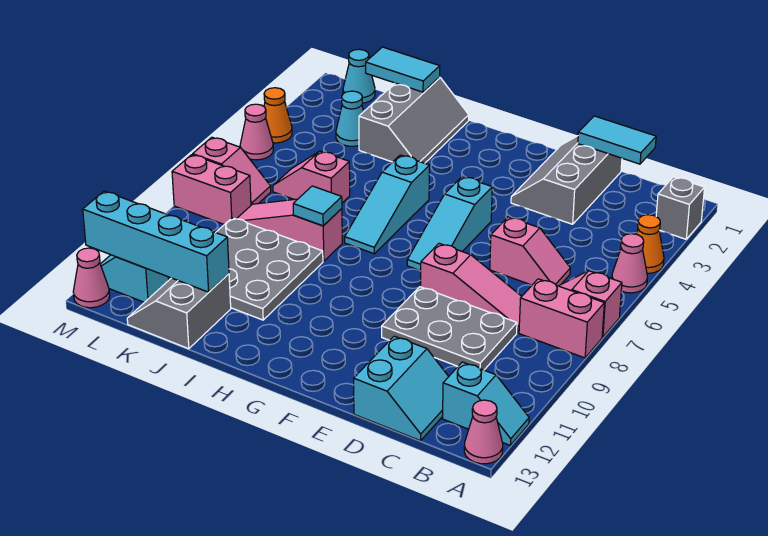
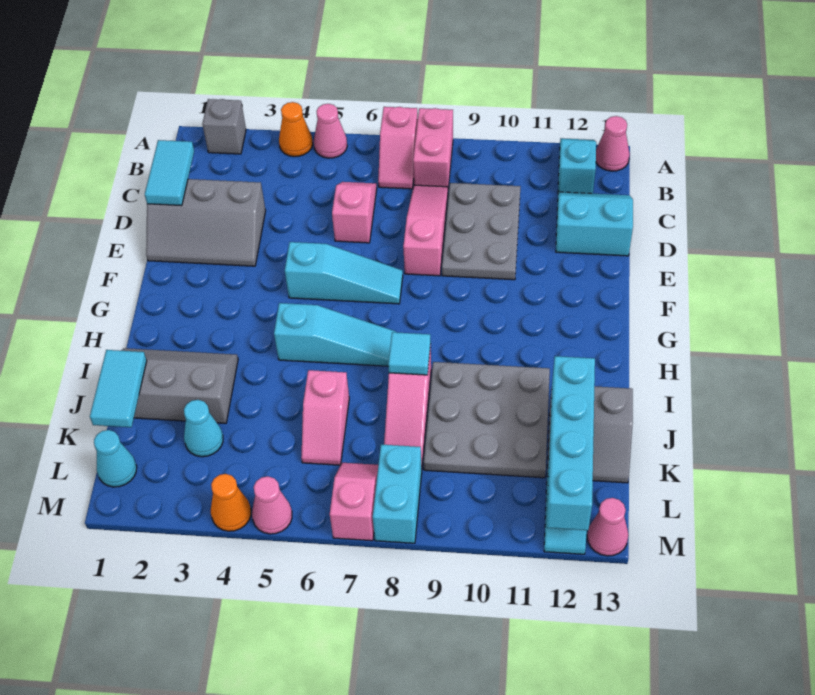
pink 1x2 brick [172,155,251,225] -> cyan 1x2 brick [373,444,422,543]

